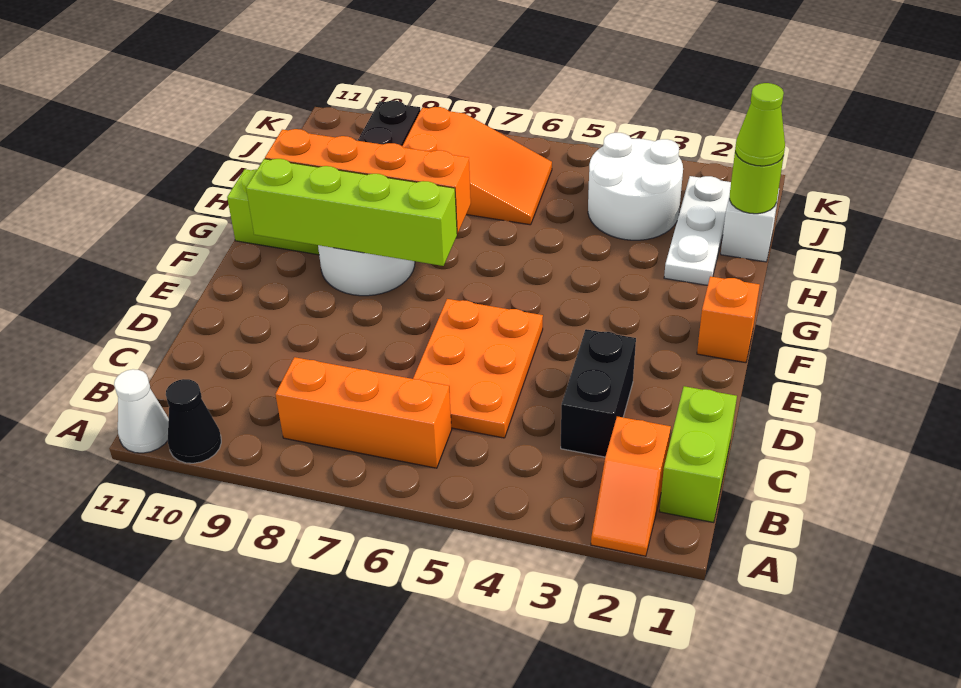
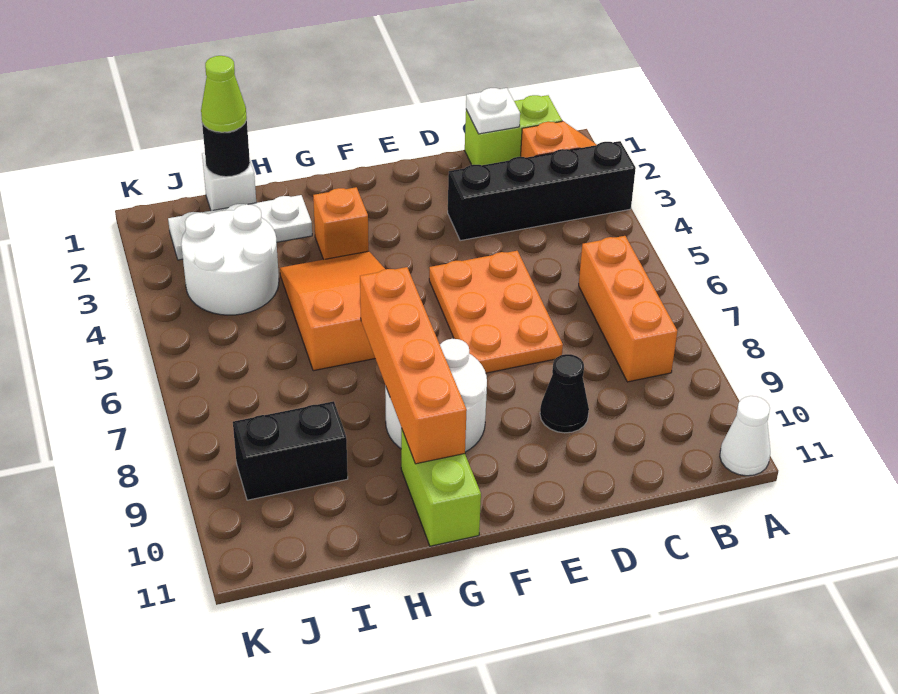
black 1x1 cone [166,379,221,463] -> black 1x1 cone moved to [540,354,589,433]
none -> white 1x1 plate [466,88,520,134]
black 1x2 brick [561,329,636,457] -> black 1x4 brick [448,141,636,241]
orange 2x3 plate [413,299,543,438] -> orange 2x3 plate turned to [429,251,563,373]
orange 1x1 brick [697,276,760,363] -> orange 1x1 brick moved to [313,187,369,260]
lime 1x4 brick [246,159,457,266] -> none
lime 1x1 round brick [730,152,784,214] -> black 1x1 round brick [202,120,250,177]
orange 2x3 slope [402,107,552,225] -> orange 2x3 slope moved to [280,251,385,371]

